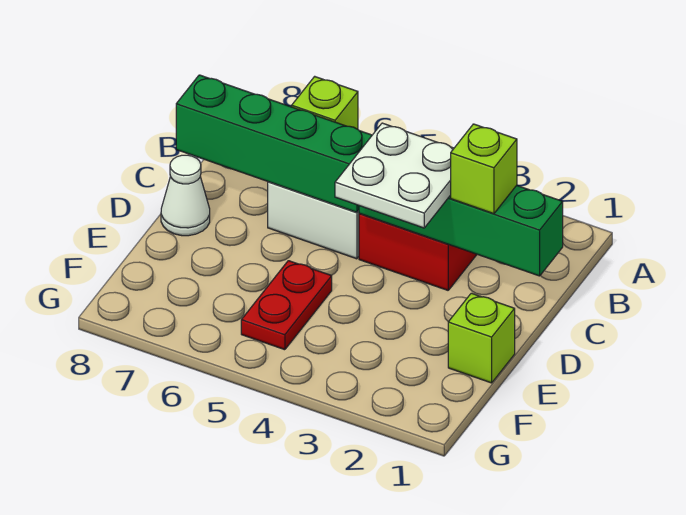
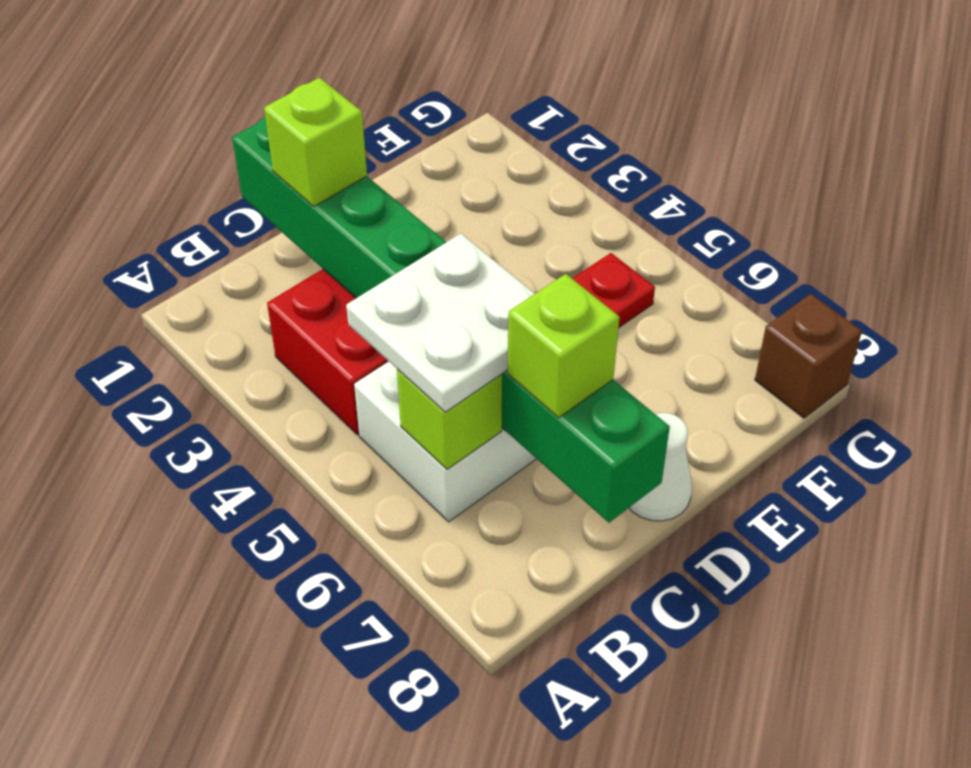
white 2x2 plate [335,123,454,228] -> white 2x2 plate moved to [346,234,535,412]
lime 1x1 brick [448,293,515,383] -> lime 1x1 brick moved to [508,274,619,418]
none -> brown 1x1 brick [755,294,862,418]

